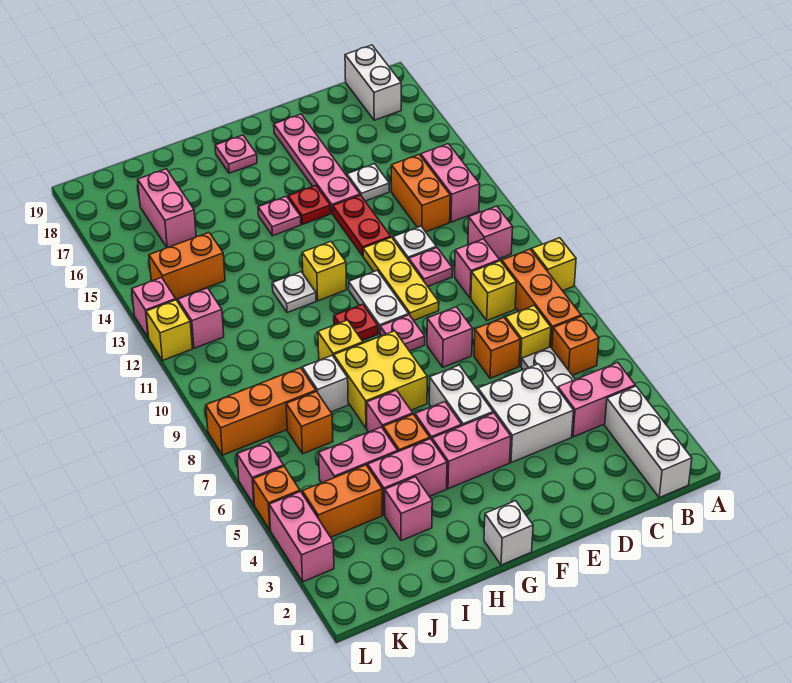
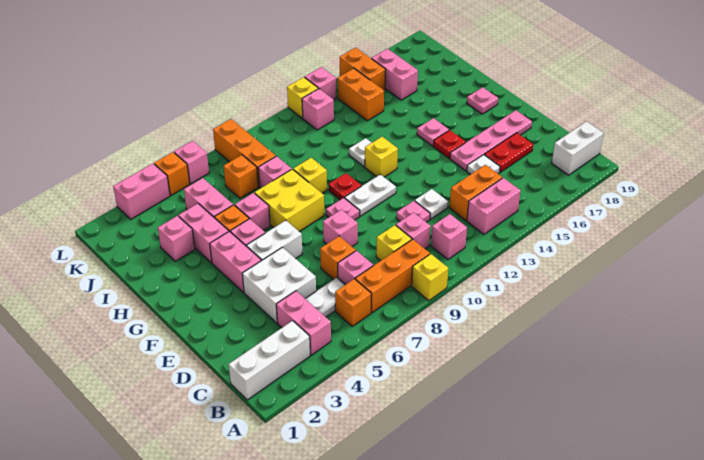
yellow 1x1 brick [505,306,551,366] -> pink 1x1 brick [338,251,373,285]
yellow 1x3 plate [363,237,439,321] -> none
red 1x2 plate [333,195,391,256] -> red 1x2 plate moved to [484,133,533,172]
white 1x1 brick [484,501,533,565] -> none
white 1x1 brick [302,356,348,412] -> pink 1x1 brick [258,156,292,188]
orange 1x2 brick [302,465,382,537] -> orange 1x2 brick moved to [340,48,386,90]
pink 1x2 brick [138,169,196,248] -> pink 1x2 brick turned to [371,49,418,100]

